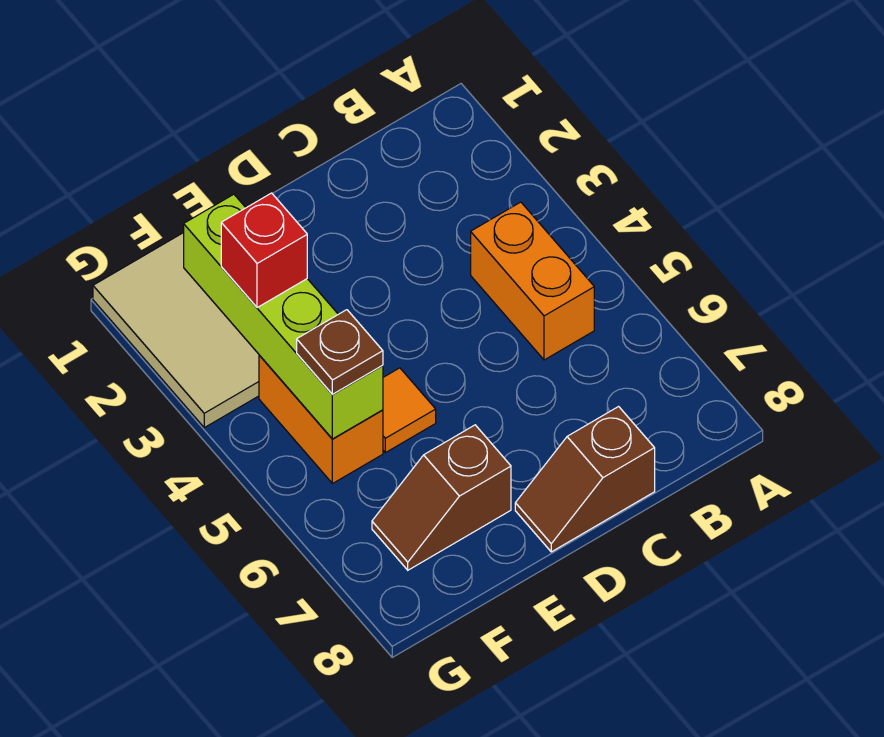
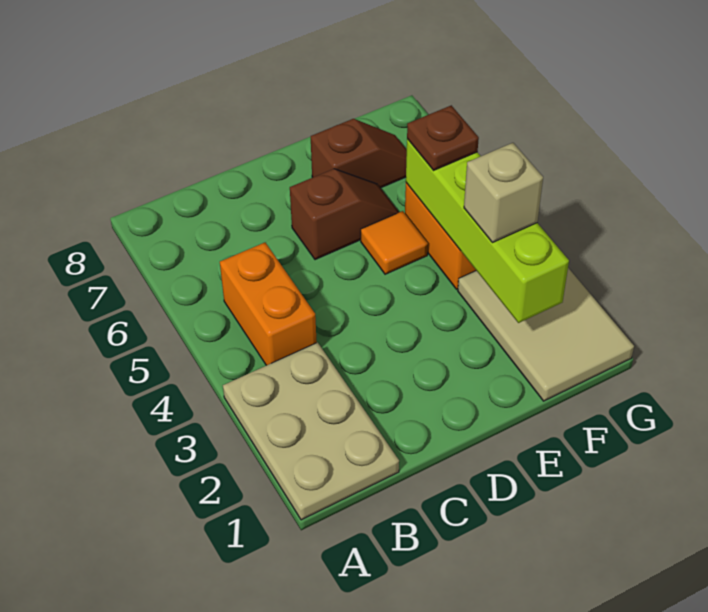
none -> tan 2x3 plate [223,342,399,520]
brown 1x2 slope [515,407,655,552] -> brown 1x2 slope moved to [290,169,399,260]
red 1x1 brick [221,193,307,308] -> tan 1x1 brick [464,143,543,243]

